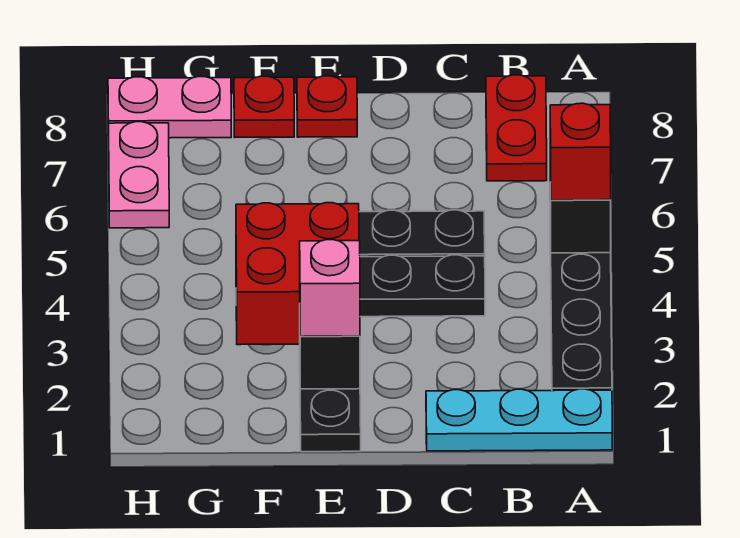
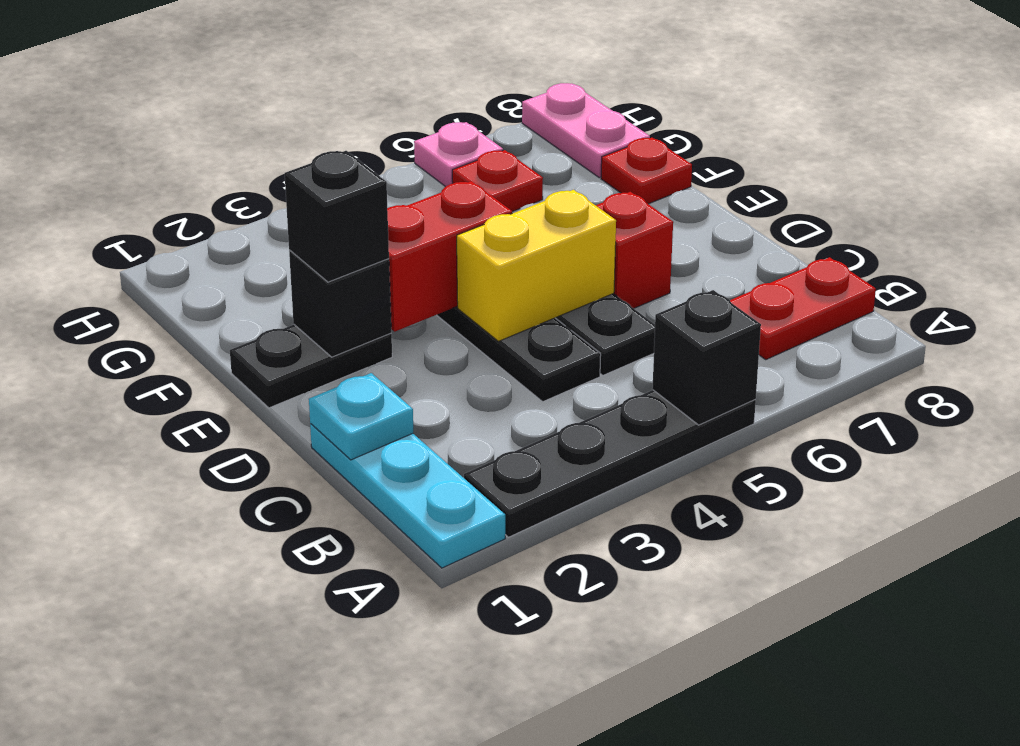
red 1x1 brick [550,103,611,200] -> red 1x1 brick moved to [596,192,673,308]
none -> cyan 1x1 plate [309,373,413,460]
none -> yellow 1x2 brick [457,190,616,341]
pink 1x1 brick [300,240,360,336] -> black 1x1 brick [285,151,389,282]
red 2x2 brick [236,203,359,345] -> red 1x2 brick [387,181,512,332]
red 1x1 plate [297,76,357,137] -> red 1x1 plate moved to [452,150,543,212]
pink 1x2 plate [109,122,169,228] -> pink 1x1 plate [414,122,503,187]

